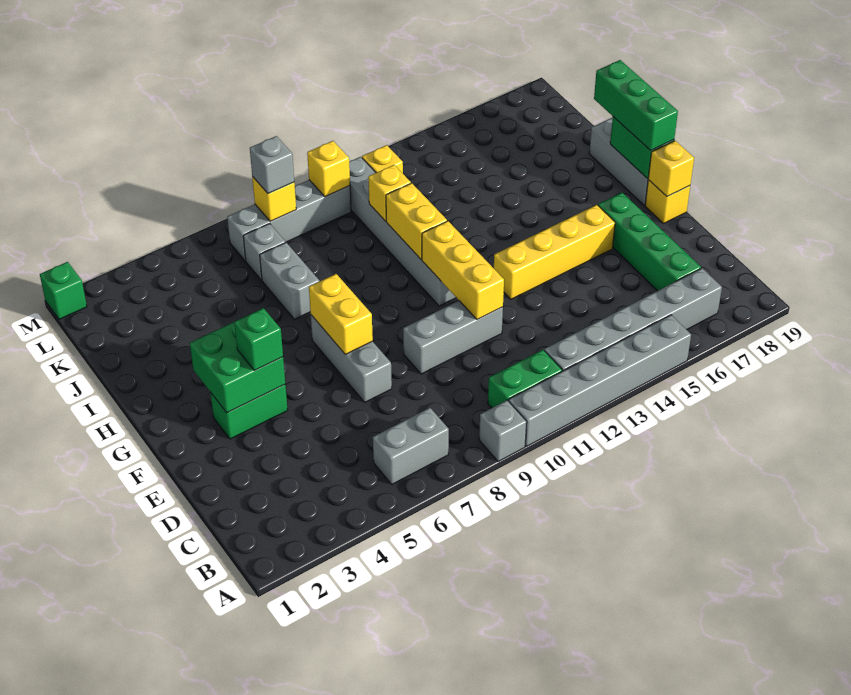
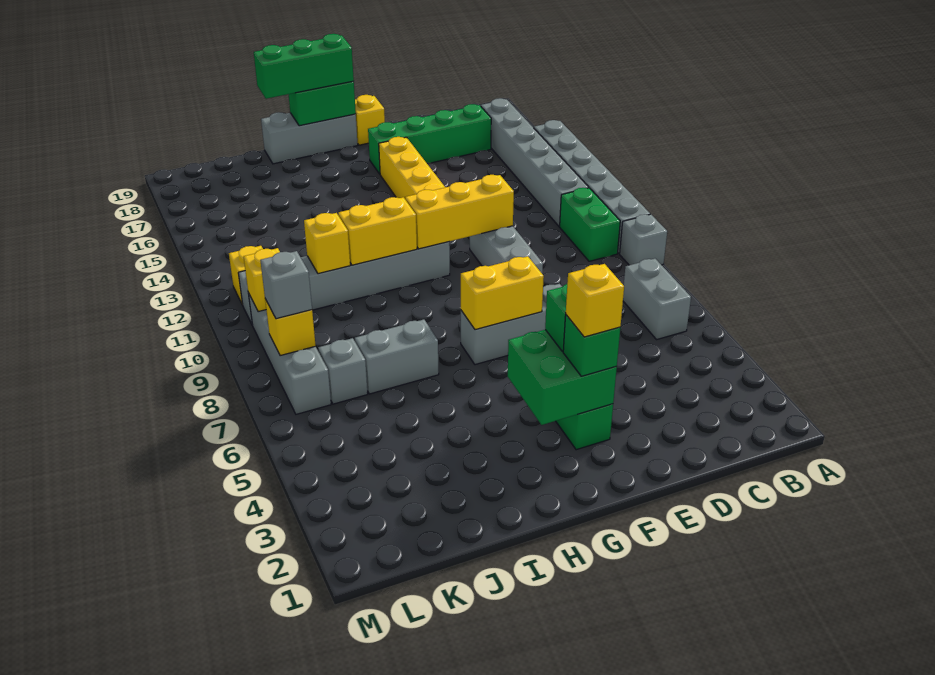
yellow 1x1 brick [648,141,694,197] -> yellow 1x1 brick moved to [566,264,624,337]
green 1x1 brick [40,262,87,319] -> green 1x1 brick moved to [563,315,620,376]

